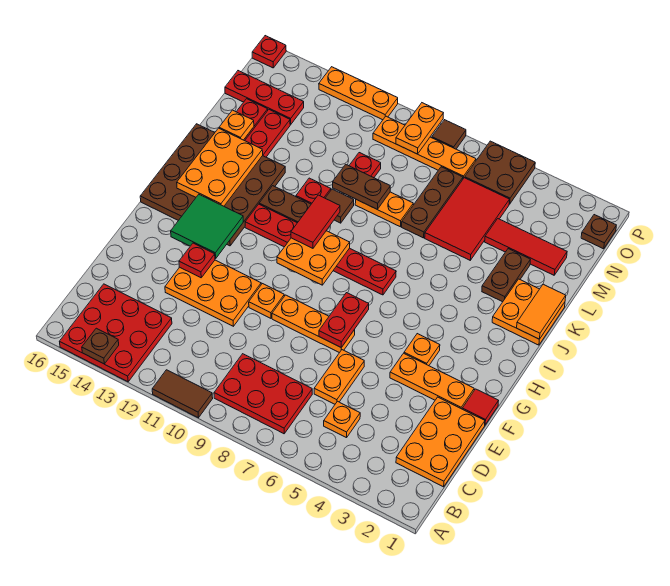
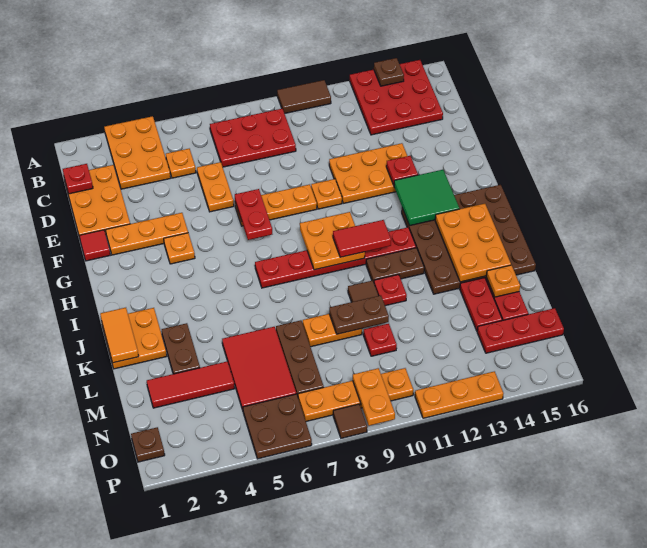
none -> orange 2x3 plate [104,116,171,189]
red 1x2 tile [291,195,340,248] -> red 1x2 tile turned to [333,220,391,257]
red 1x1 plate [252,36,286,68] -> red 1x1 plate moved to [63,164,93,194]

